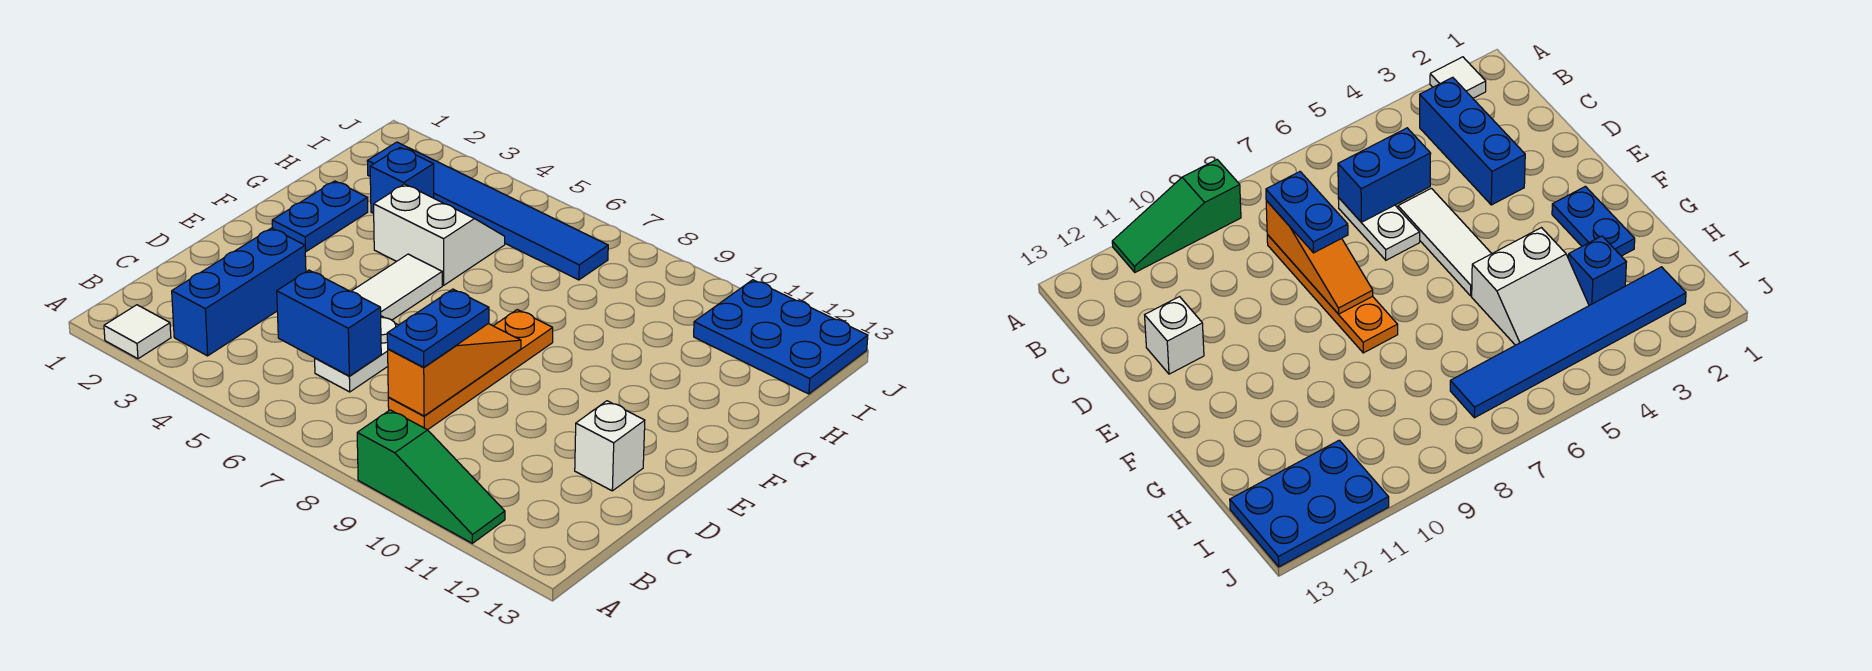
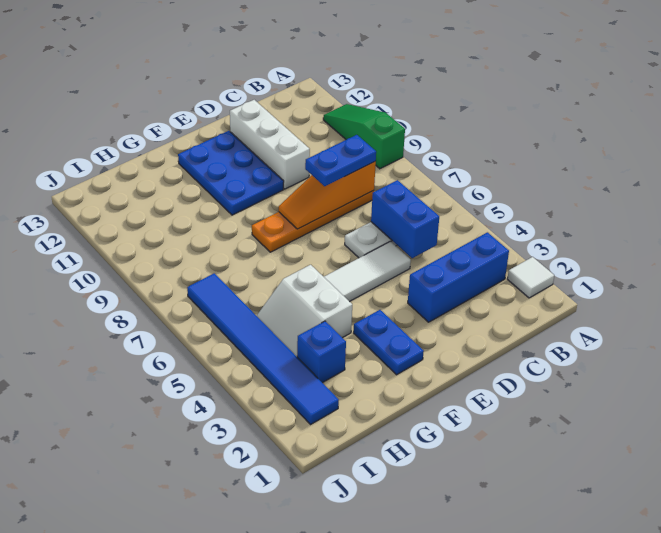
white 1x1 brick [575,401,645,491] -> white 1x3 brick [230,100,310,189]
blue 1x2 plate [272,181,368,252] -> blue 1x2 plate turned to [354,310,424,375]
blue 2x3 plate [694,280,868,394] -> blue 2x3 plate moved to [178,131,284,215]

